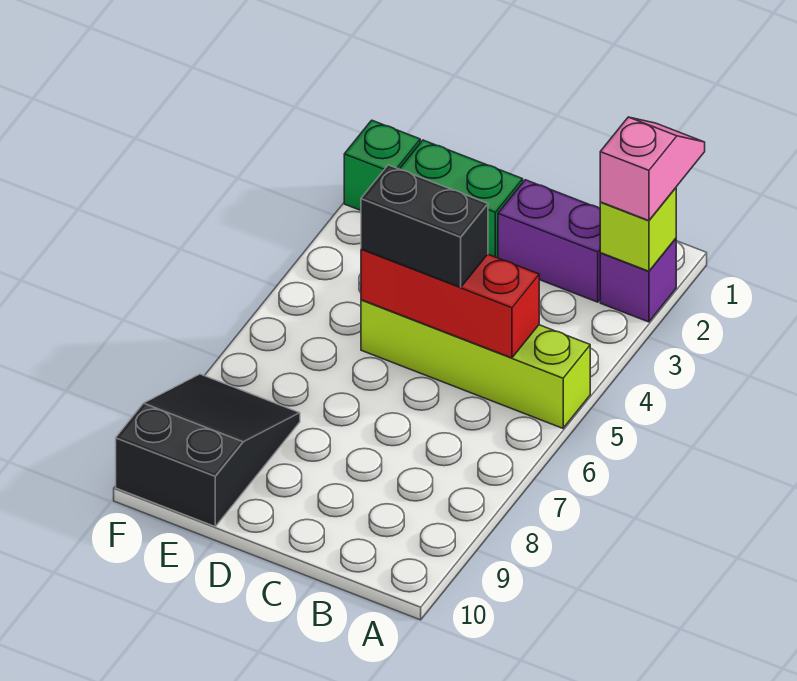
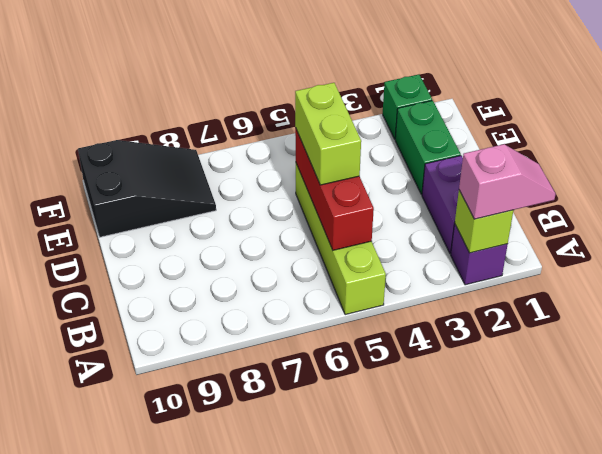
black 1x2 brick [361,165,488,287] -> lime 1x2 brick [295,83,361,185]

